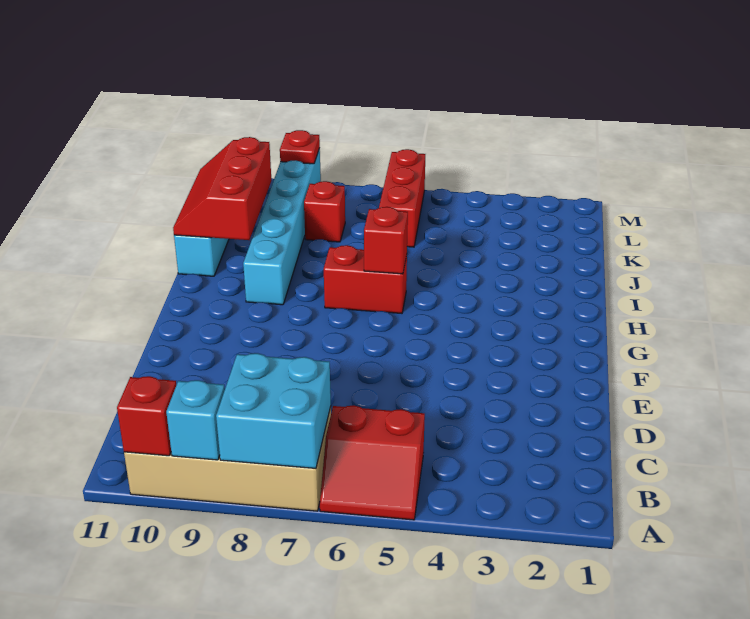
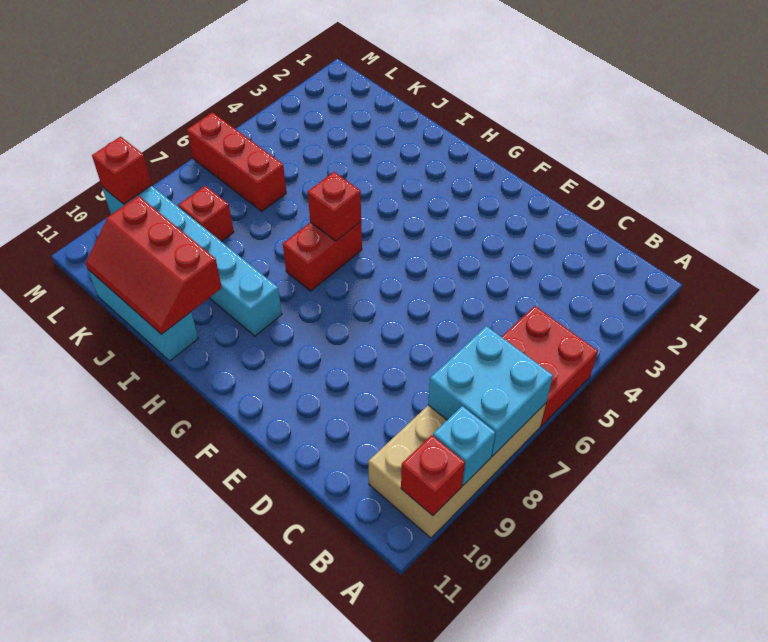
red 2x2 slope [320,406,425,520] -> red 2x2 brick [502,306,598,426]
red 1x1 plate [280,130,320,164] -> red 1x1 brick [92,137,151,204]

